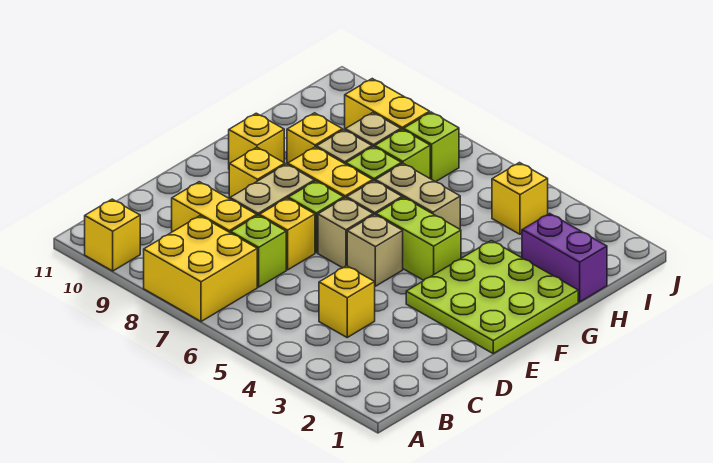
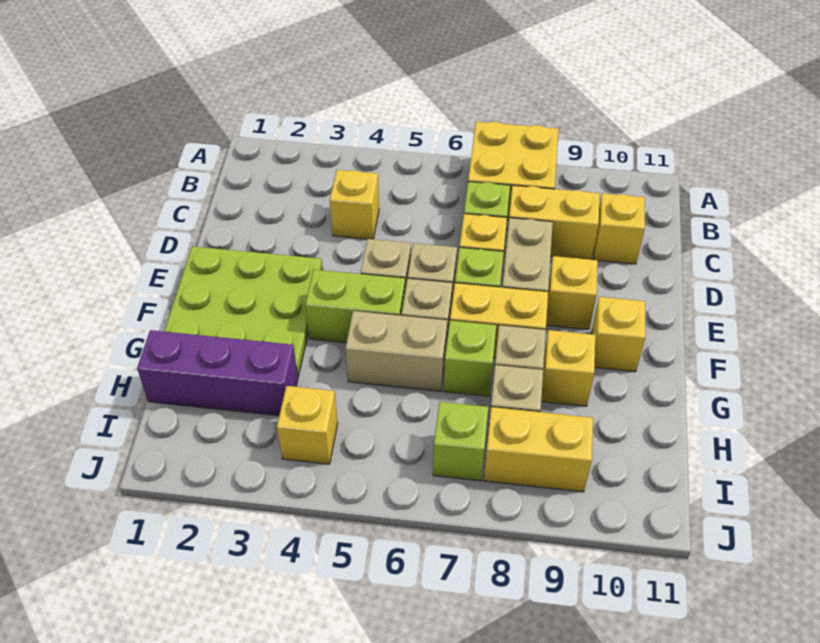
yellow 1x1 brick [85,199,140,271] -> yellow 1x1 brick moved to [594,193,645,264]
purple 1x2 brick [522,213,607,302] -> purple 1x3 brick [137,330,298,416]
lime 1x1 brick [375,129,430,178] -> none

